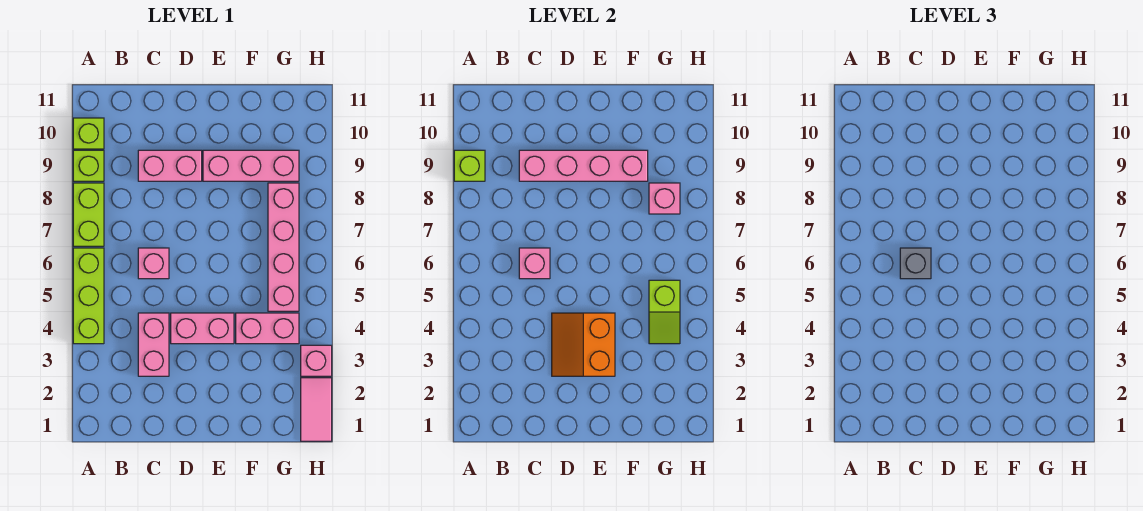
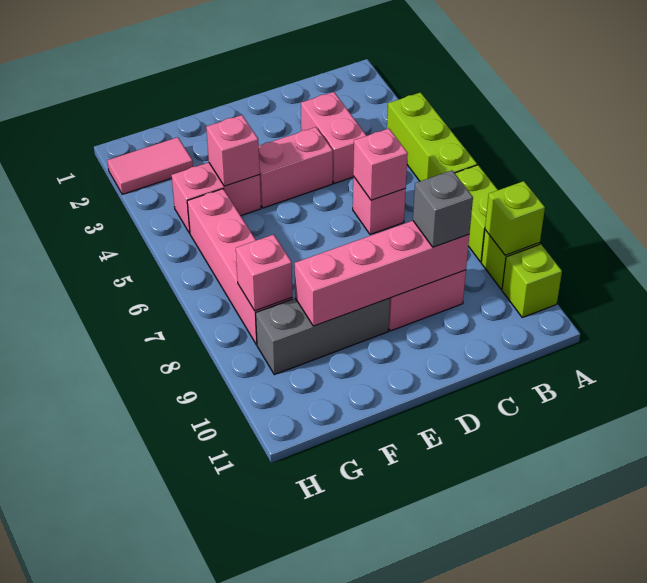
grey 1x1 brick [900,248,931,279] -> grey 1x1 brick moved to [413,170,473,247]
orange 2x2 slope [552,313,615,376] -> none
pink 1x3 brick [203,150,299,181] -> grey 1x3 brick [256,298,390,375]
lime 1x2 slope [649,280,680,344] -> none
pink 1x2 tile [301,378,332,441] -> pink 1x2 tile turned to [107,137,193,194]
pink 1x1 brick [301,345,332,376] -> pink 1x1 brick moved to [206,115,260,186]

